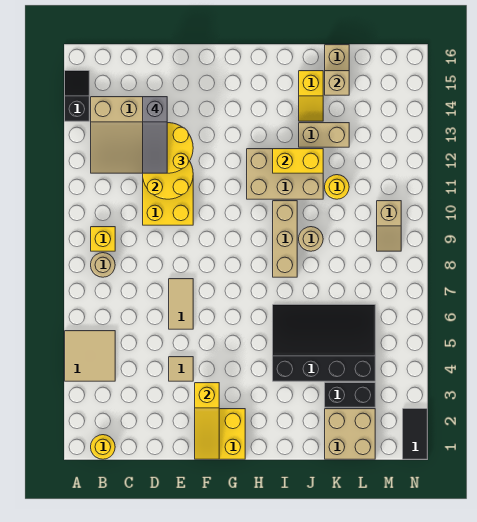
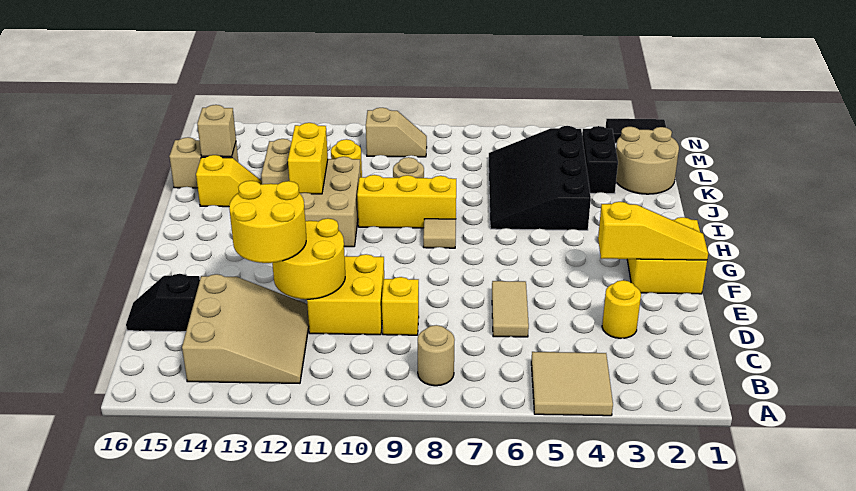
black 1x2 slope [65,71,89,121] -> black 1x2 slope moved to [126,274,200,332]
yellow 1x1 round brick [91,435,115,459] -> yellow 1x1 round brick moved to [602,280,641,338]
yellow 1x1 brick [91,227,115,251] -> yellow 1x1 brick moved to [382,277,419,335]
grey 1x3 slope [143,97,167,173] -> none
tan 1x1 tile [169,357,193,381] -> tan 1x1 tile moved to [423,219,456,248]
tan 1x2 tile [169,279,193,329] -> tan 1x2 tile turned to [492,281,529,337]
tan 1x3 brick [273,201,297,277] -> yellow 1x3 brick [357,175,456,228]
tan 2x2 brick [325,409,375,459] -> tan 2x2 round brick [616,127,679,194]

